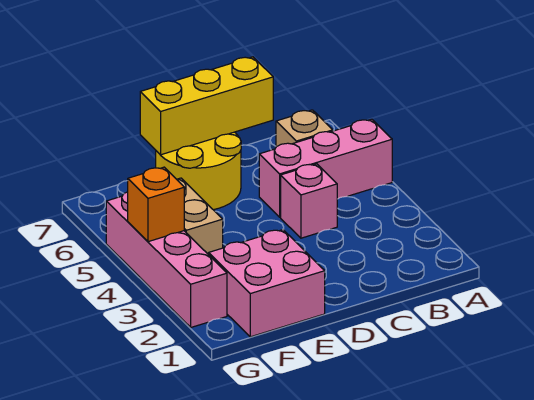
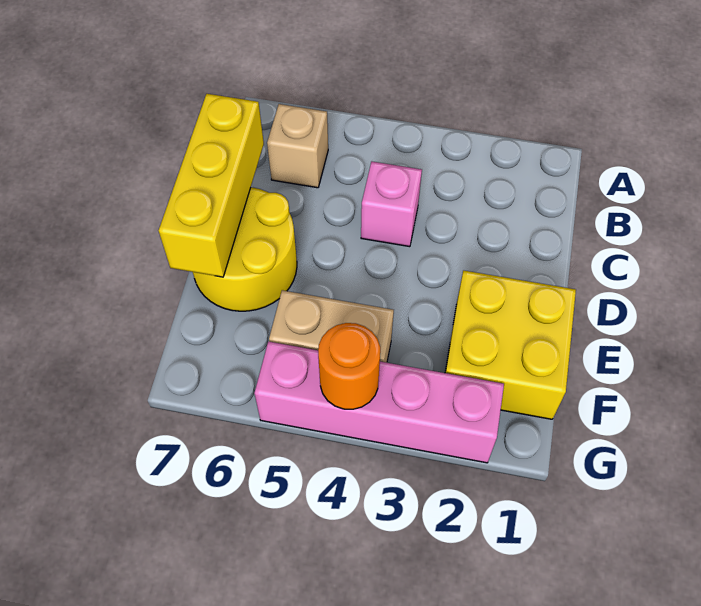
pink 1x3 brick [259,119,392,217] -> none
pink 2x2 brick [209,230,325,337] -> yellow 2x2 brick [445,271,576,419]
orange 1x1 brick [128,167,184,242] -> orange 1x1 round brick [318,323,380,409]

